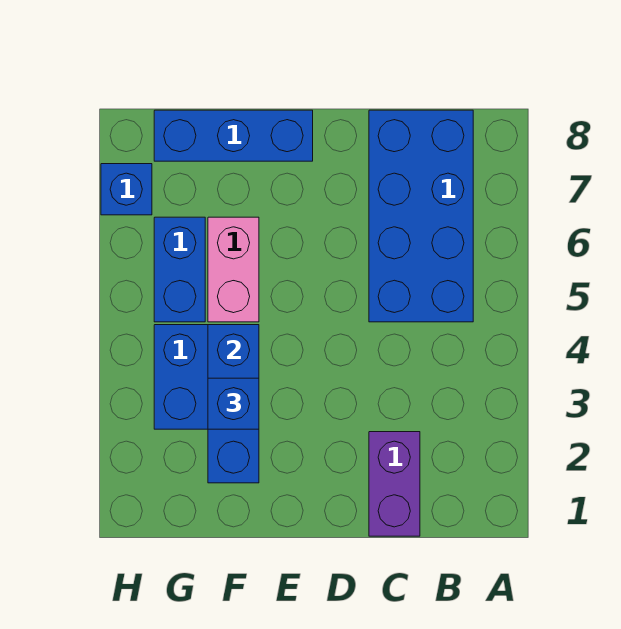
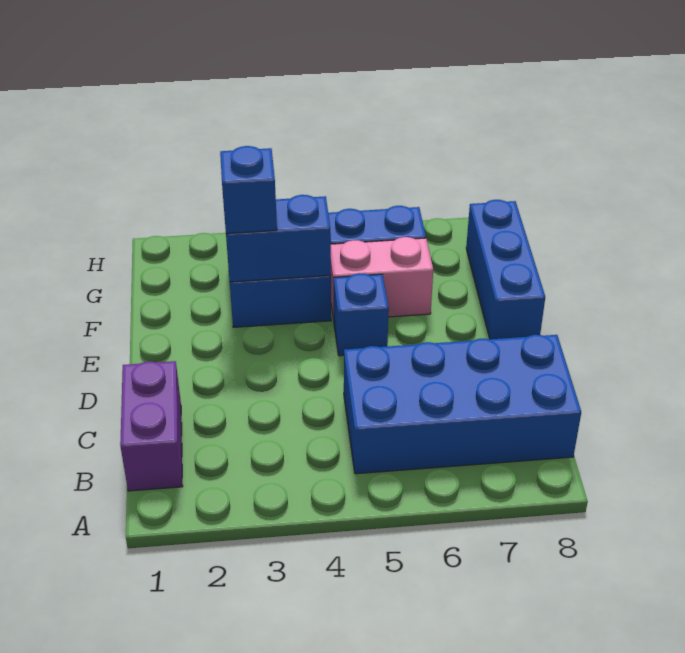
purple 1x2 brick [369,432,420,536] -> purple 1x2 brick turned to [120,361,183,491]
blue 1x3 brick [208,325,259,483] -> blue 1x2 brick [226,195,331,282]
blue 1x1 brick [101,164,152,215] -> blue 1x1 brick moved to [334,274,389,356]

